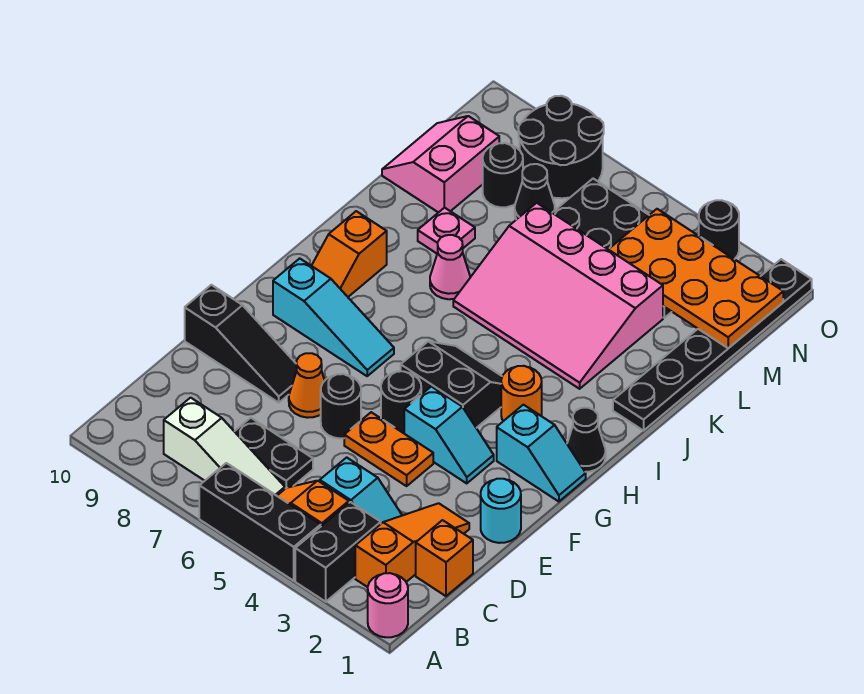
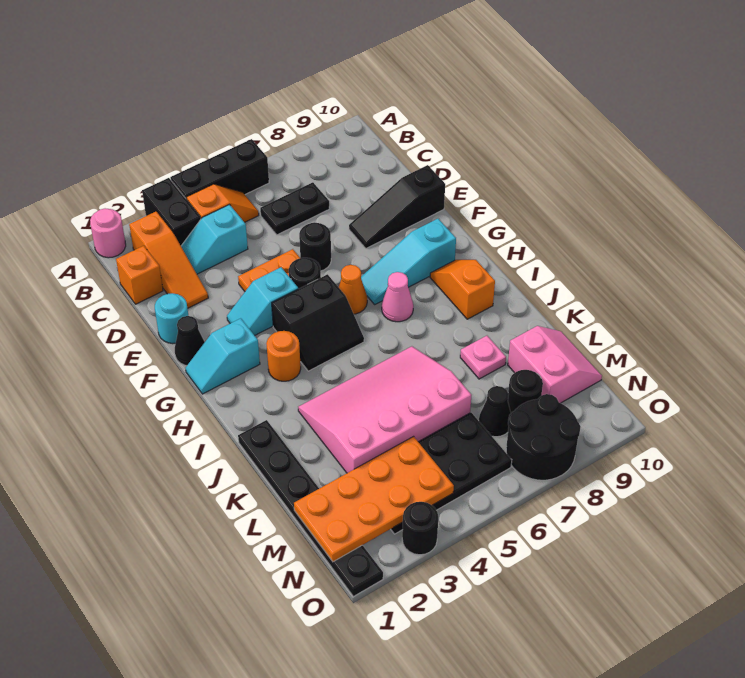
white 1x3 slope [164,398,285,496] -> none
orange 1x1 cone [289,353,325,418] -> orange 1x1 cone moved to [339,265,367,314]
black 1x1 cone [567,408,606,472] -> black 1x1 cone moved to [175,316,205,366]
pink 1x1 cone [430,235,470,299] -> pink 1x1 cone moved to [382,272,413,322]

